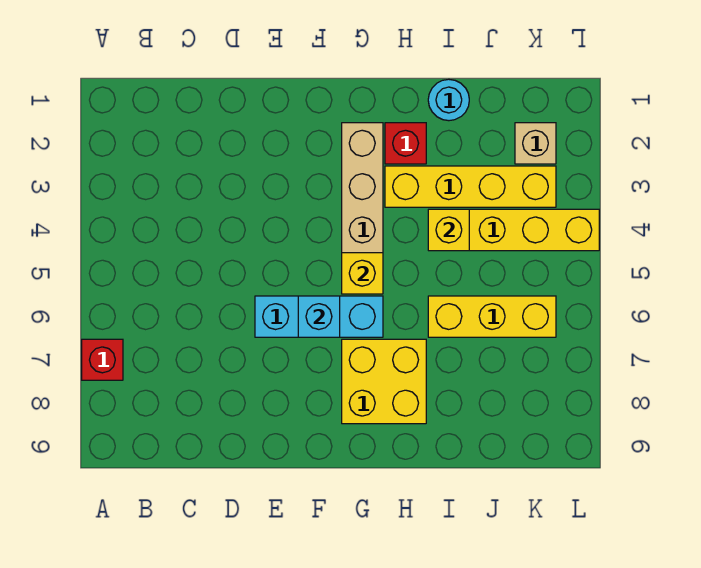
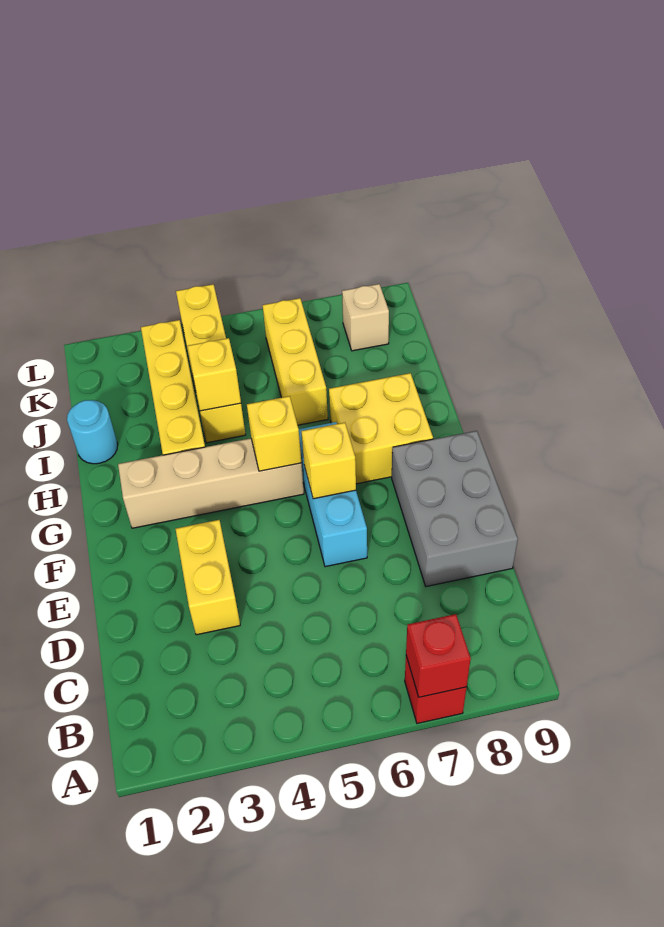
none -> yellow 1x2 brick [176,520,240,635]
none -> grey 2x3 brick [392,431,518,587]
cyan 1x1 brick [298,296,340,337] -> yellow 1x1 brick [301,423,356,499]
red 1x1 brick [385,123,426,164] -> red 1x1 brick moved to [406,614,471,697]
tan 1x1 brick [515,123,556,164] -> tan 1x1 brick moved to [342,284,389,351]

